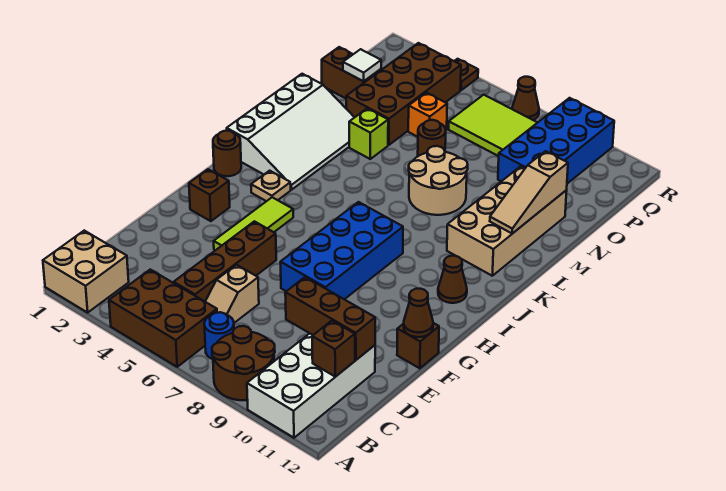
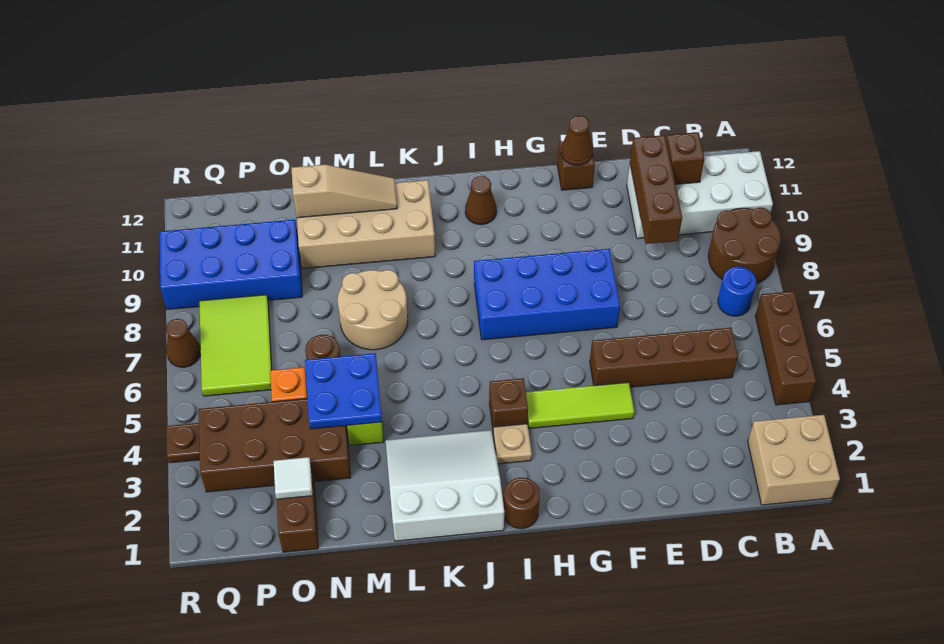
brown 2x3 brick [109,270,217,367] -> brown 1x3 brick [755,291,816,405]
tan 1x2 slope [205,265,259,323] -> none
brown 1x1 brick [189,169,230,221] -> brown 1x1 brick moved to [489,378,528,427]
white 3x4 slope [227,74,355,190] -> white 3x3 slope [386,430,504,541]
none -> blue 2x2 plate [305,353,382,429]

